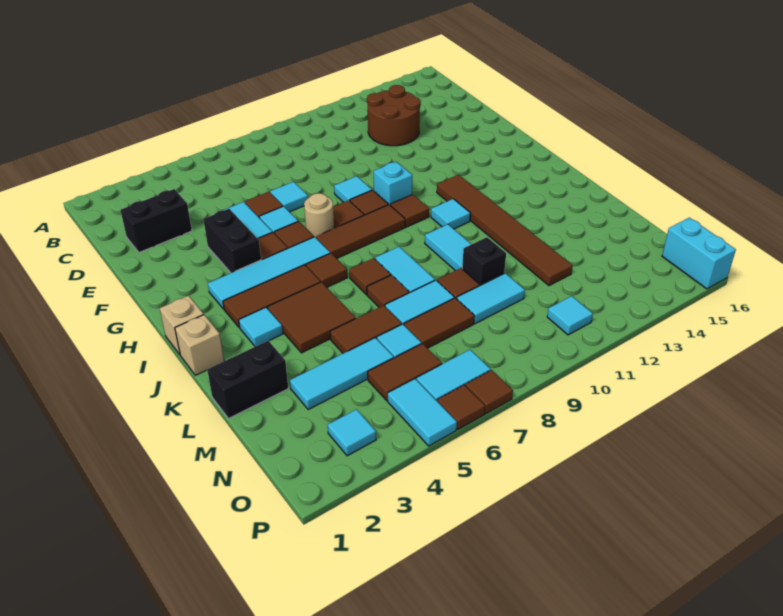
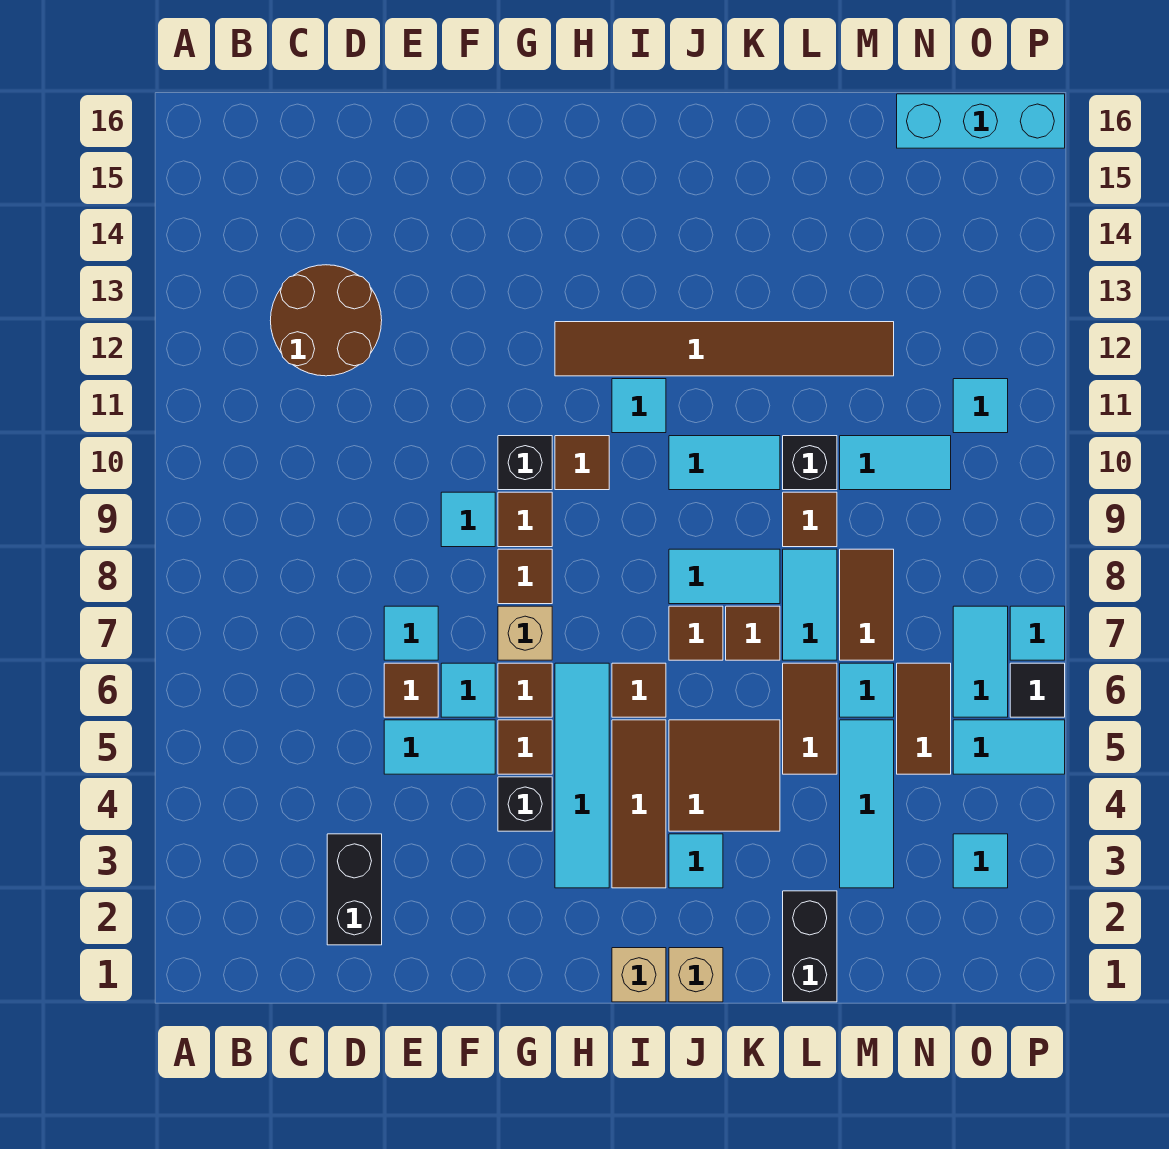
black 1x2 brick [203,209,261,273] -> black 1x1 brick [498,777,552,831]
tan 1x1 round brick [304,193,334,238] -> tan 1x1 brick [498,606,552,660]
cyan 1x1 brick [374,162,412,205] -> black 1x1 brick [498,436,552,490]
brown 1x3 tile [316,205,405,258] -> none
cyan 1x2 tile [457,273,525,324] -> cyan 1x2 tile turned to [840,436,951,490]
cyan 1x2 brick [662,218,736,289] -> cyan 1x3 brick [897,94,1065,148]
brown 1x1 tile [437,385,485,429] -> black 1x1 tile [1010,663,1065,717]
brown 1x1 tile [466,370,513,414] -> cyan 1x1 tile [1010,606,1065,660]

